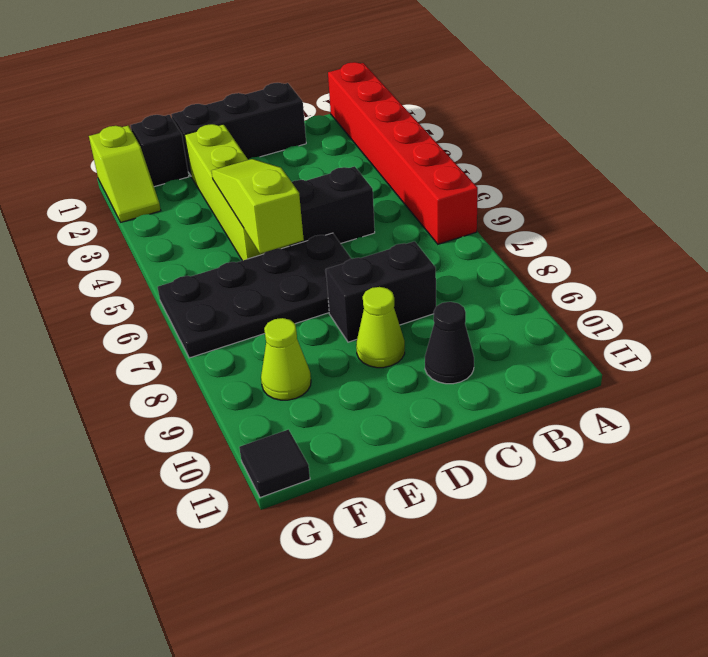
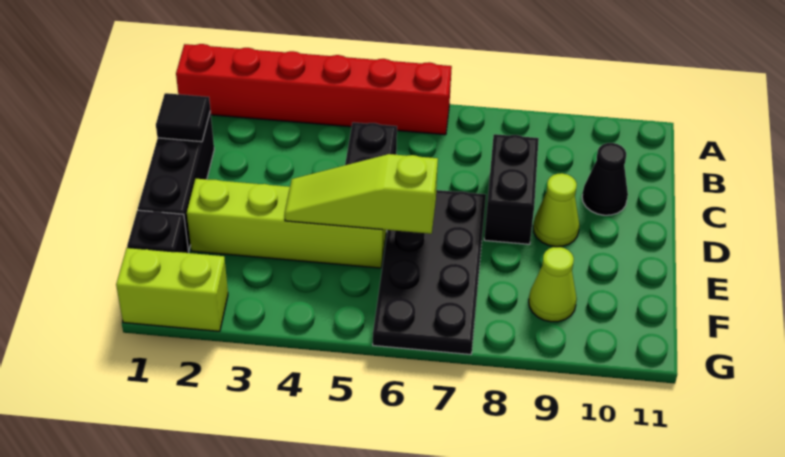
lime 1x2 slope [89,126,161,222] -> lime 1x2 brick [116,248,228,331]
black 1x1 tile [239,430,310,497] -> black 1x1 tile moved to [156,93,210,142]

